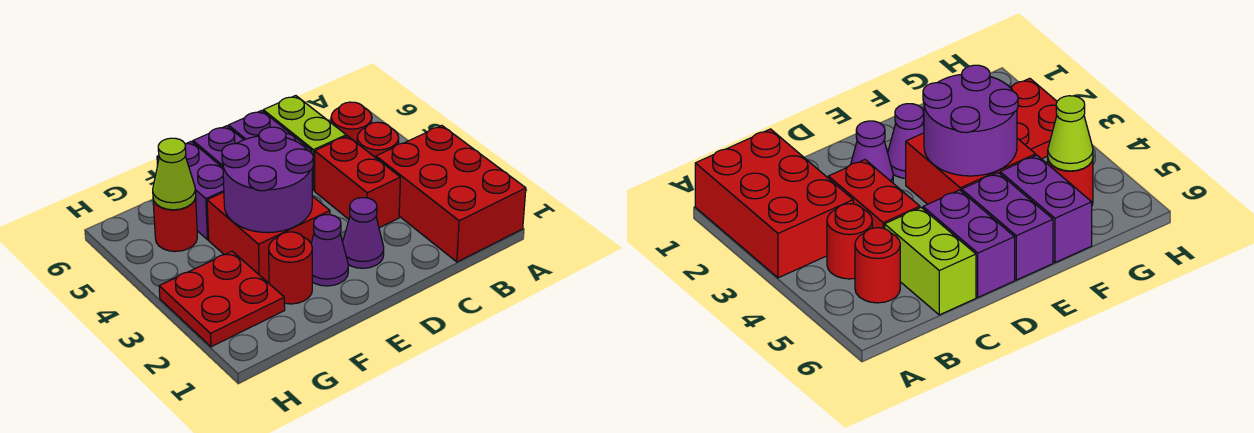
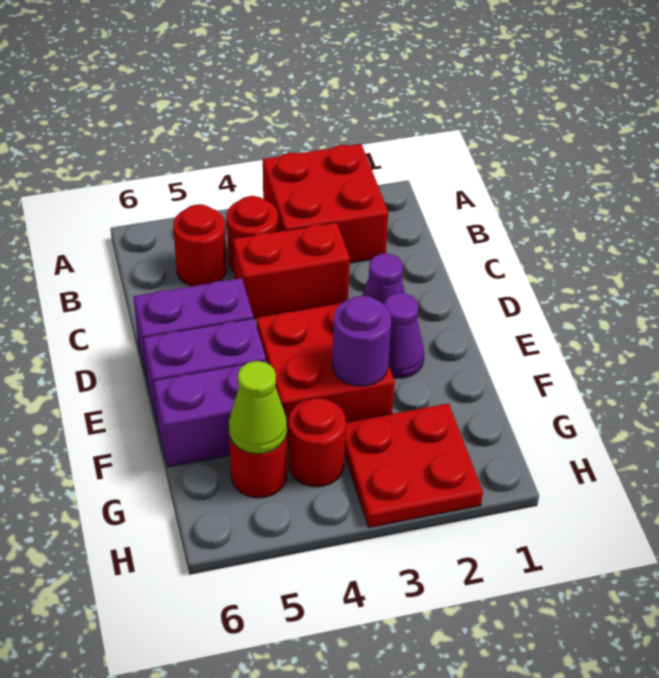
red 2x3 brick [376,125,526,262] -> red 2x2 brick [263,144,388,263]
lime 1x2 brick [263,96,346,190] -> none
purple 2x2 round brick [222,127,313,233] -> purple 1x1 round brick [332,296,391,386]
red 1x1 round brick [269,232,312,304] -> red 1x1 round brick moved to [288,398,346,487]

